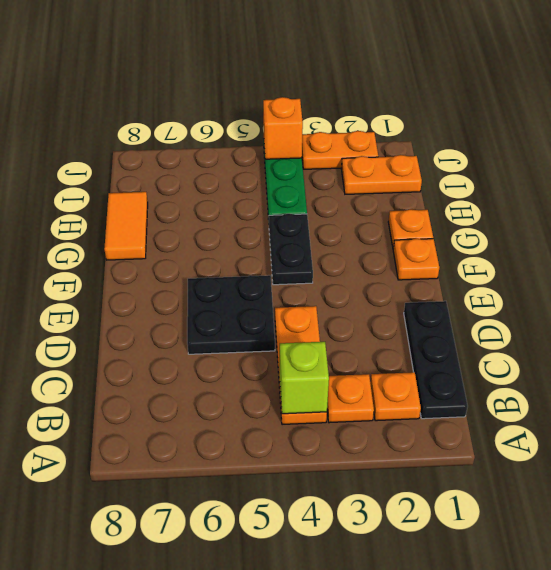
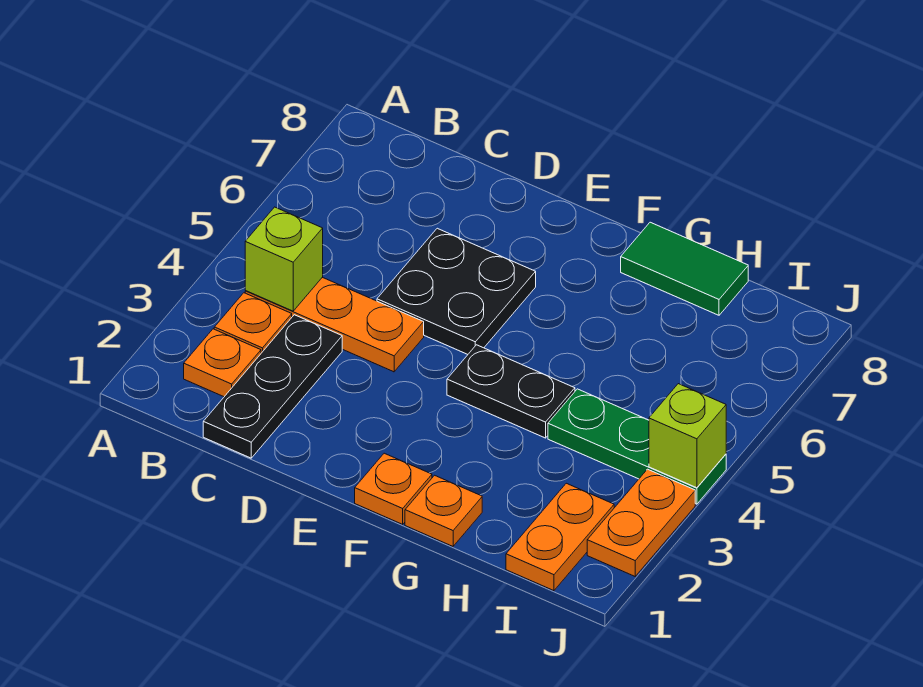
black 1x3 plate [404,301,468,419] -> black 1x3 plate turned to [203,315,342,458]
orange 1x2 tile [104,192,148,260] -> green 1x2 tile [621,222,748,315]
orange 1x1 brick [263,97,303,159] -> lime 1x1 brick [649,384,726,488]

